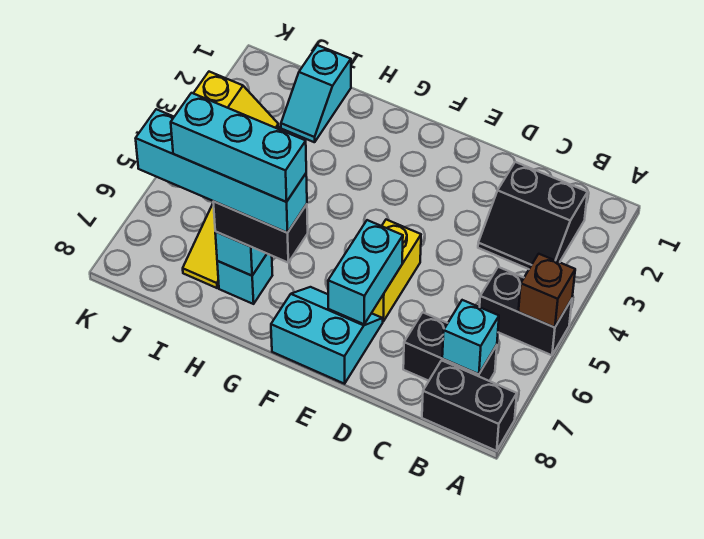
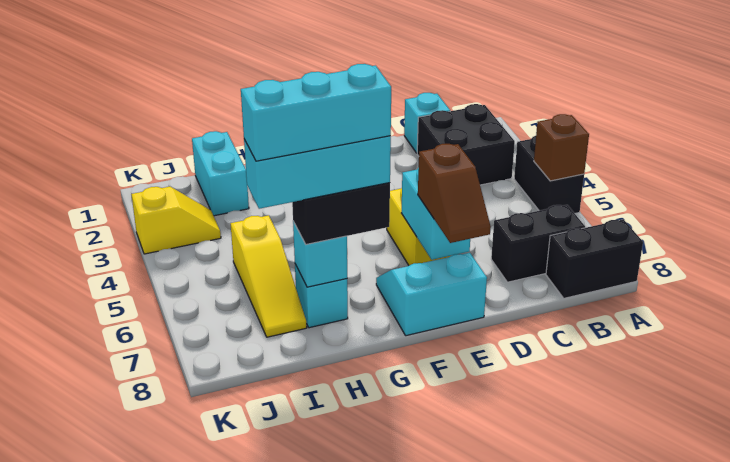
black 1x2 brick [480,267,572,355] -> black 1x2 brick turned to [514,136,584,213]
black 2x2 slope [478,162,588,269] -> black 2x2 brick [417,104,515,185]
cyan 1x1 brick [442,300,499,374] -> cyan 1x1 brick moved to [404,93,450,153]
none -> brown 1x2 slope [418,144,491,243]
cyan 1x4 brick [136,109,307,233] -> cyan 1x3 brick [244,136,391,209]
cyan 1x2 slope [281,45,351,142] -> cyan 1x2 brick [192,131,249,216]

